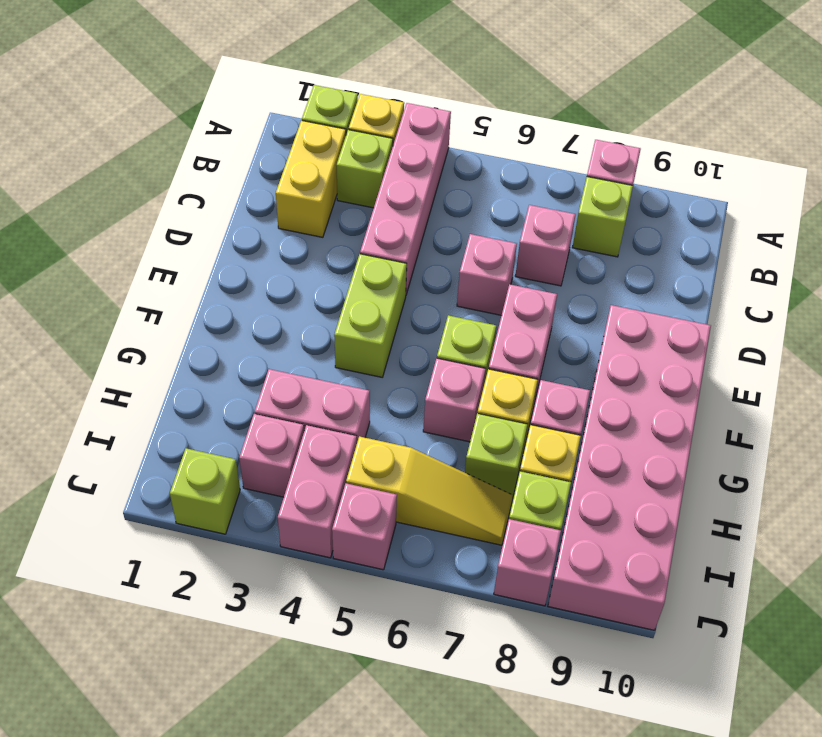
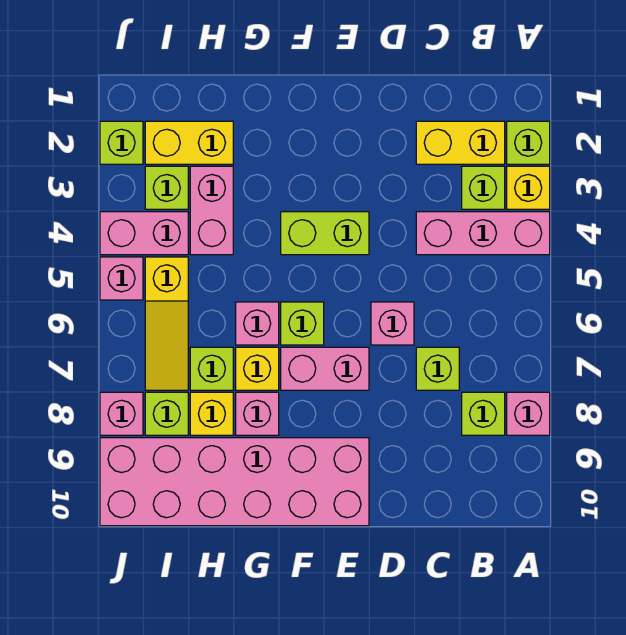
pink 1x4 brick [360,103,451,294] -> pink 1x3 brick [416,212,550,255]
pink 1x1 brick [515,205,576,286] -> lime 1x1 brick [416,347,459,390]
none -> yellow 1x2 brick [145,121,233,164]
pink 1x1 brick [239,414,304,497] -> lime 1x1 brick [145,166,188,209]

